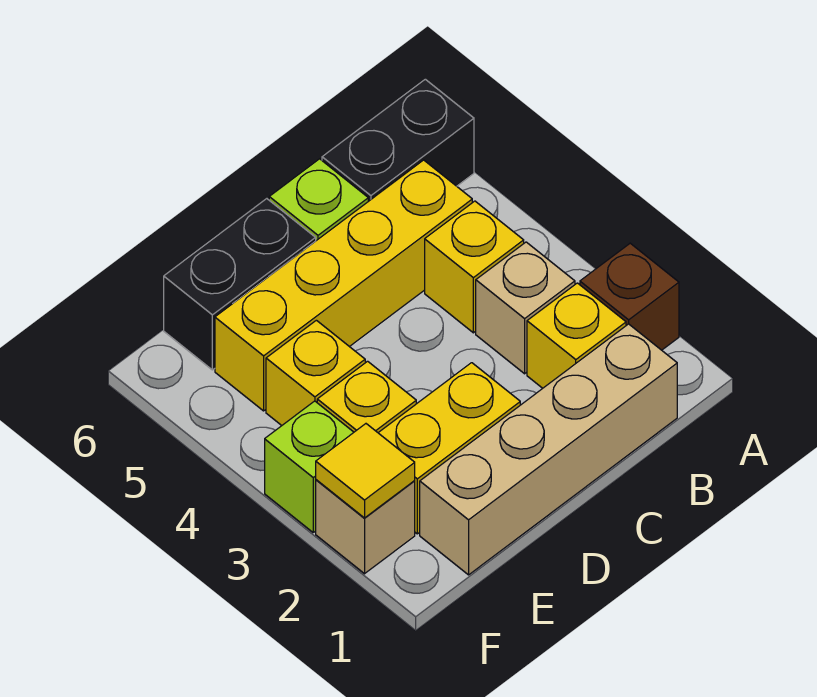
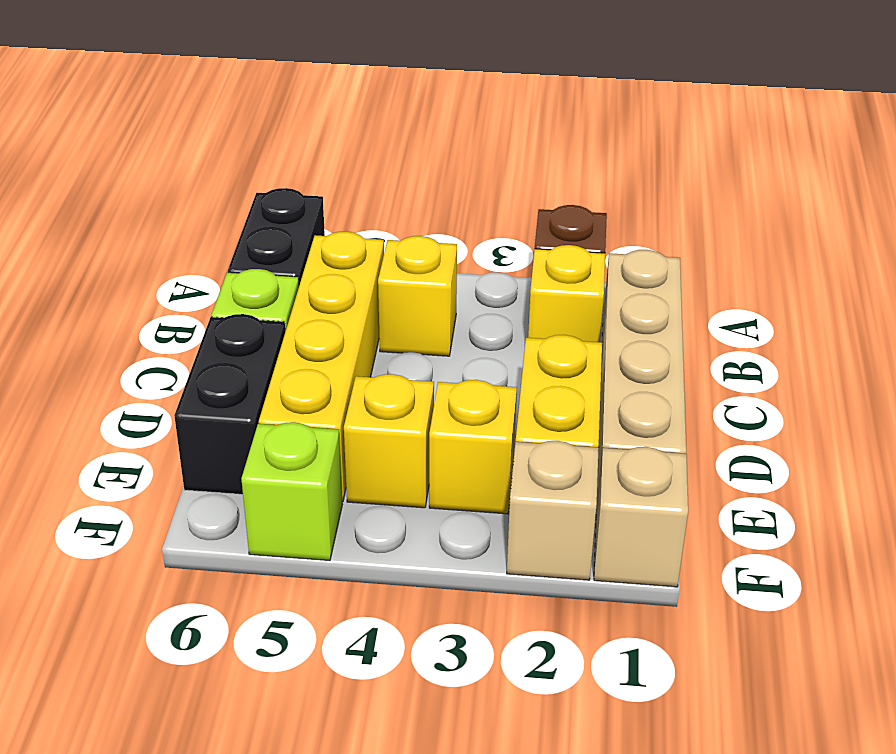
tan 1x1 brick [476,242,575,374] -> tan 1x1 brick moved to [594,447,688,587]
yellow 1x1 tile [316,424,415,518] -> none
lime 1x1 brick [265,401,354,532] -> lime 1x1 brick moved to [242,422,342,561]

